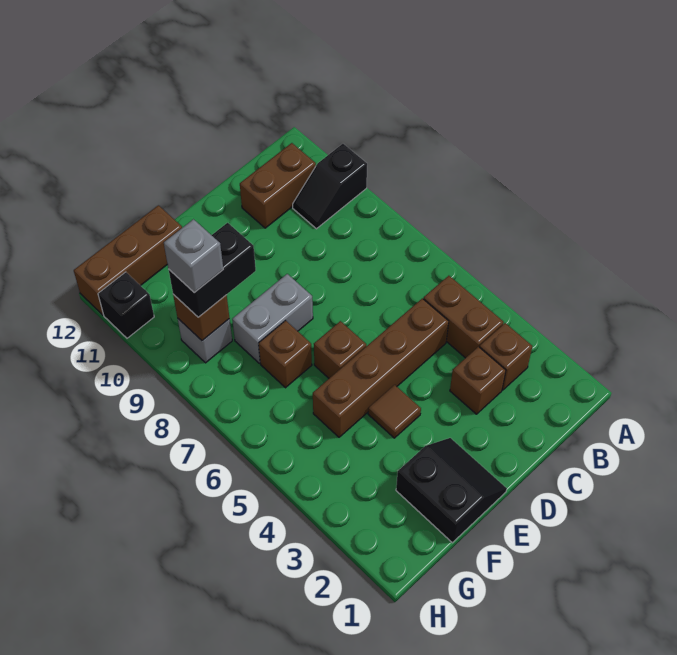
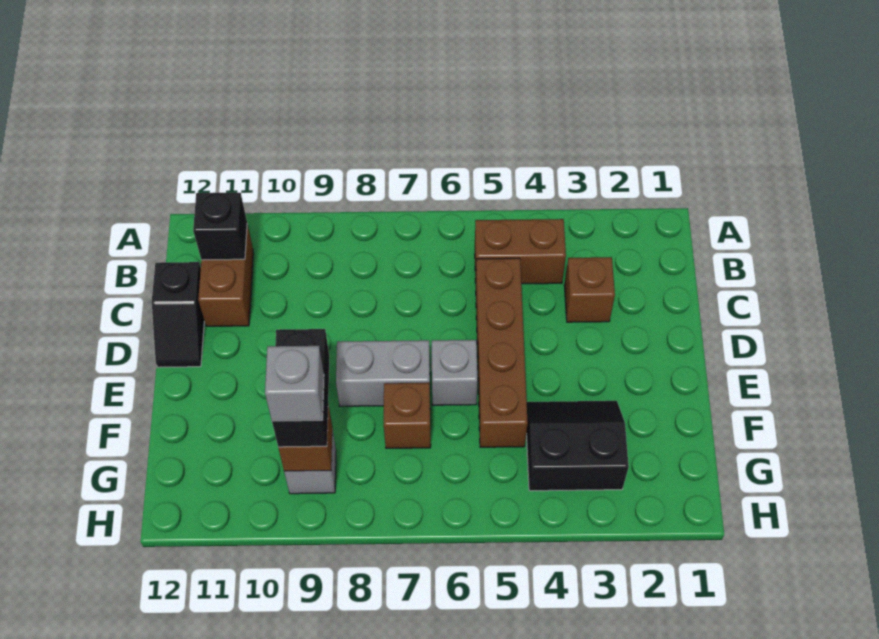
black 1x2 slope [293,144,367,229] -> black 1x2 slope moved to [152,262,204,367]
brown 1x1 brick [480,323,532,390] -> none
black 2x2 slope [396,438,507,543] -> black 2x2 slope moved to [526,401,629,491]
brown 1x1 tile [368,385,421,438] -> none
brown 1x1 brick [314,321,366,378] -> grey 1x1 brick [432,340,478,405]
grey 1x2 brick [232,274,313,363] -> grey 1x2 brick turned to [336,340,430,406]
brown 1x3 brick [74,205,182,315] -> none
black 1x1 brick [98,272,154,338] -> black 1x1 brick moved to [193,193,247,260]

